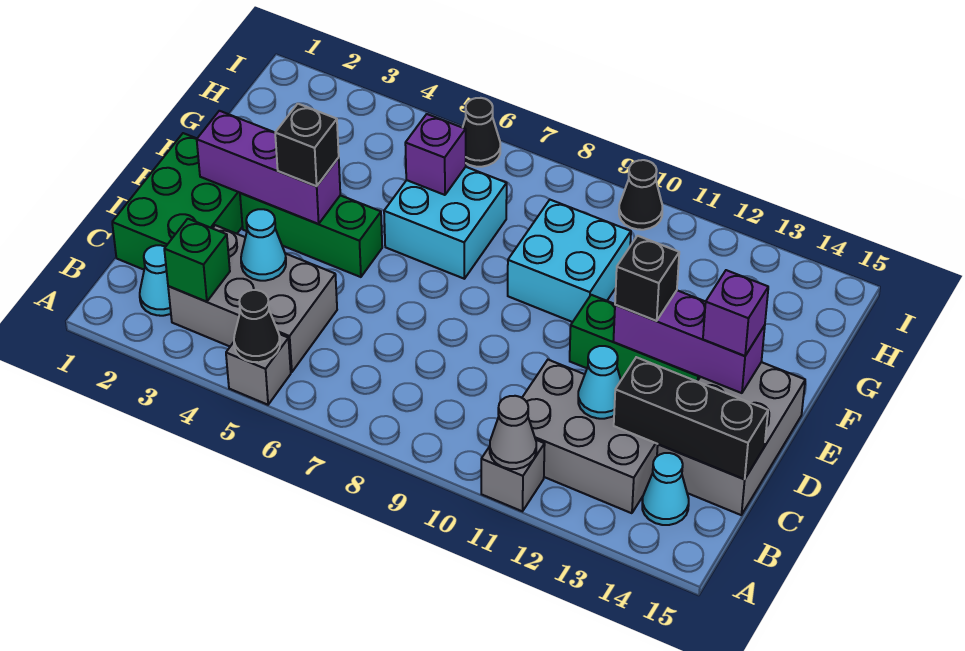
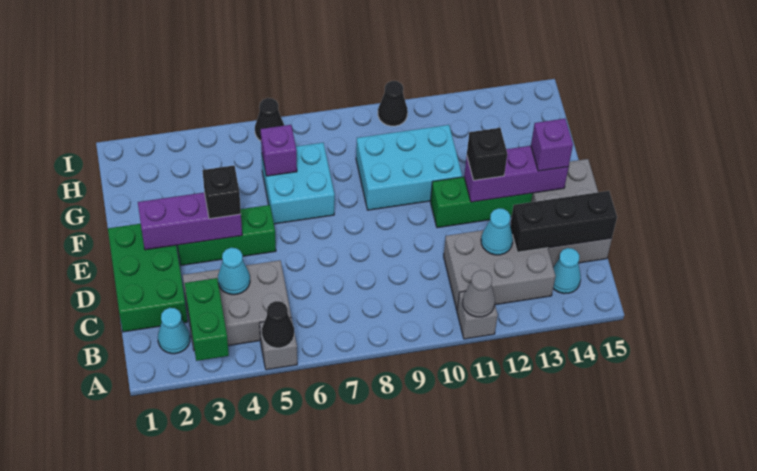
green 1x1 brick [164,219,230,302] -> green 1x2 brick [185,278,229,361]
cyan 2x2 brick [508,200,631,322] -> cyan 2x3 brick [356,125,462,210]

